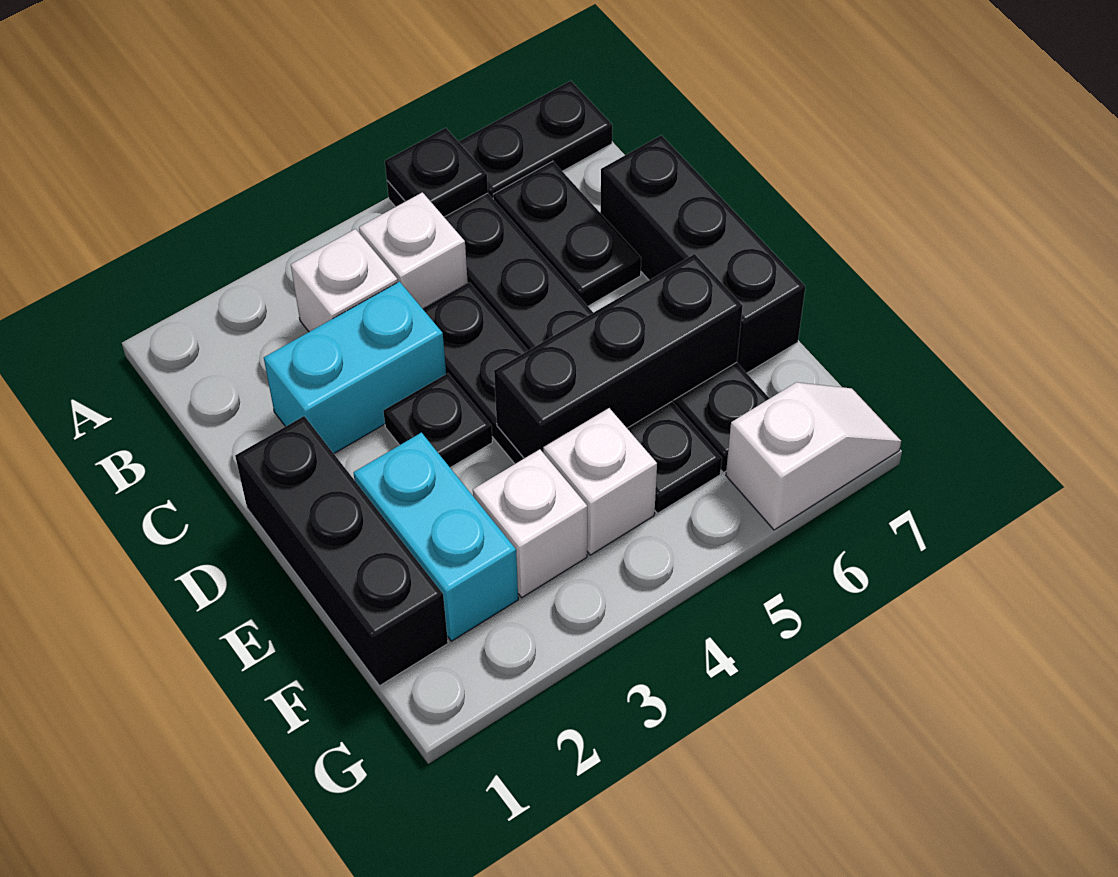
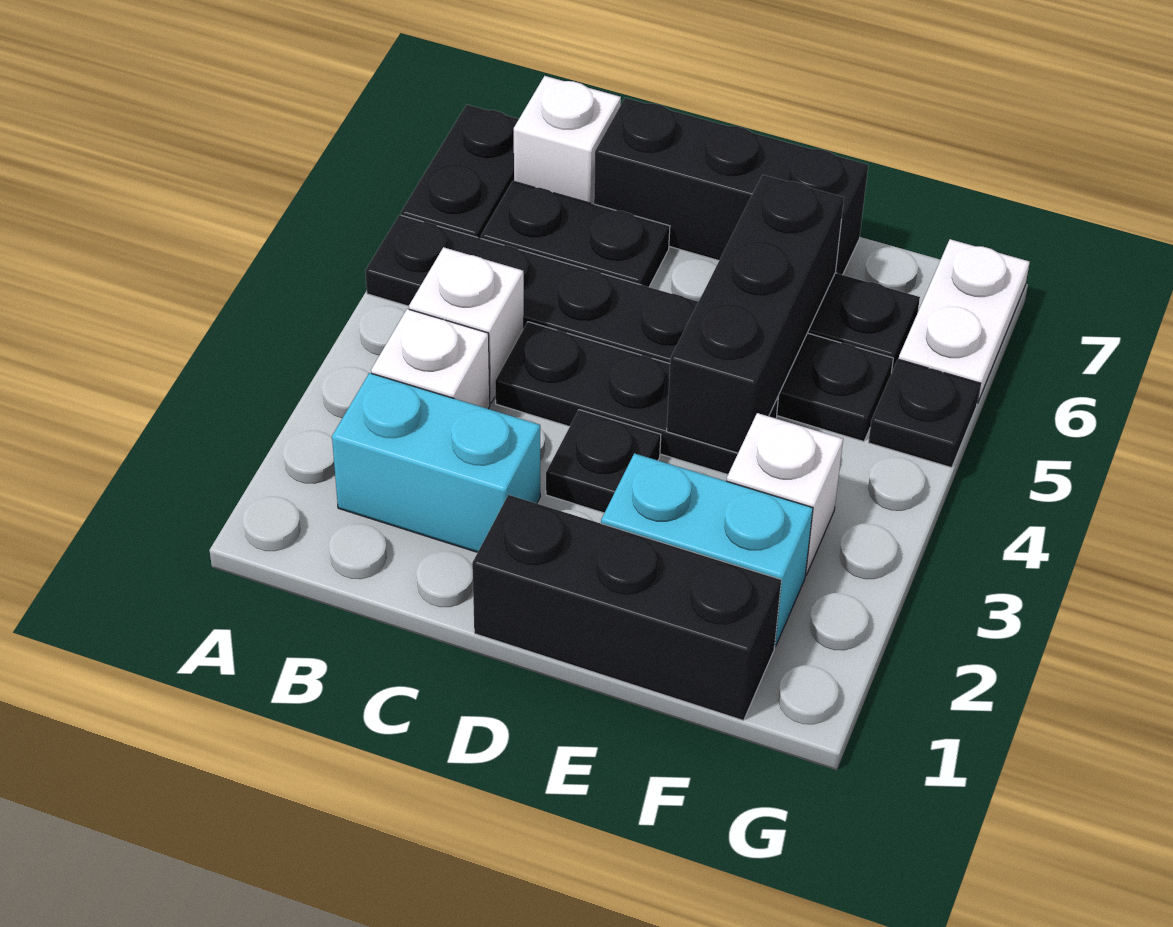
black 1x1 plate [385,128,488,217] -> black 1x1 plate moved to [868,359,980,468]
cyan 1x2 brick [264,282,446,453] -> cyan 1x2 brick turned to [332,373,540,552]
white 1x1 brick [543,408,657,555] -> white 1x1 brick moved to [514,76,621,204]
white 1x2 slope [726,382,901,530] -> white 1x2 plate [899,239,1030,403]

